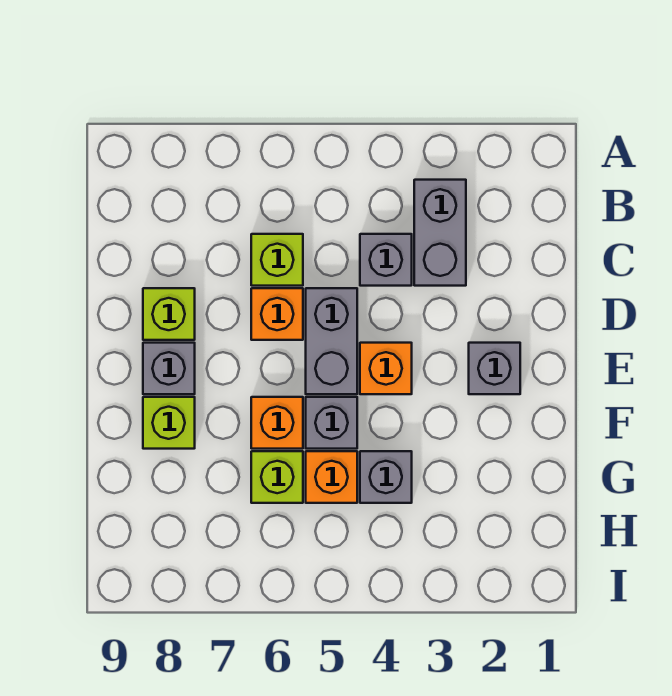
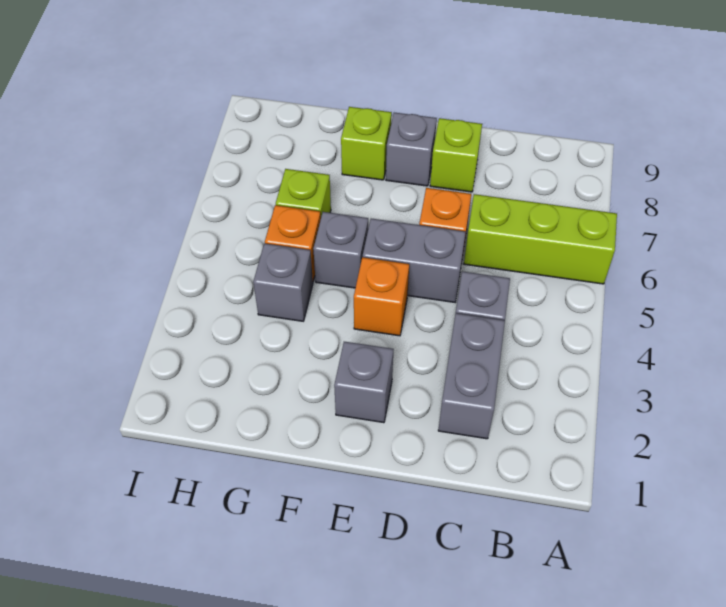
grey 1x2 brick [414,180,466,286] -> grey 1x2 brick turned to [438,313,505,439]
lime 1x1 brick [251,234,303,286] -> lime 1x3 brick [464,194,617,284]
orange 1x1 brick [251,397,303,449] -> none

